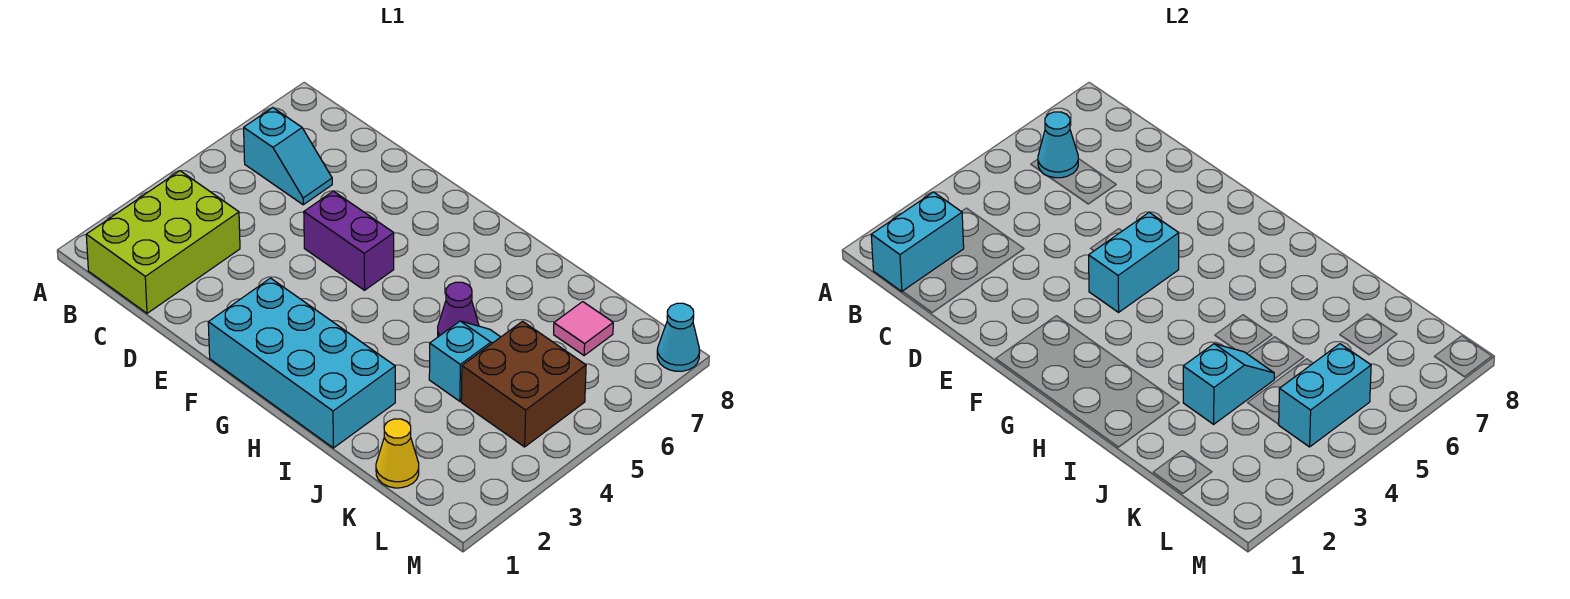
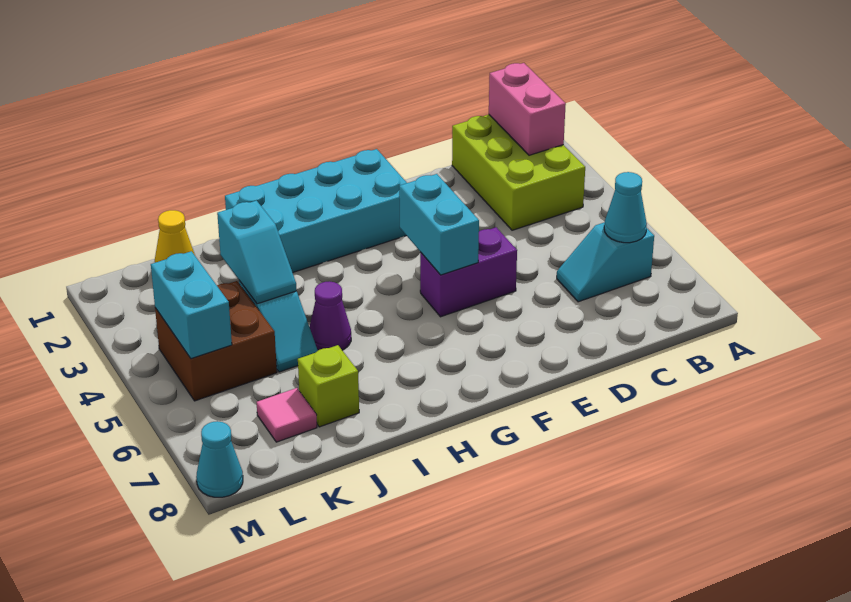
cyan 1x2 brick [871,192,964,292] -> pink 1x2 brick [489,63,566,155]
none -> lime 1x1 brick [298,345,359,427]

